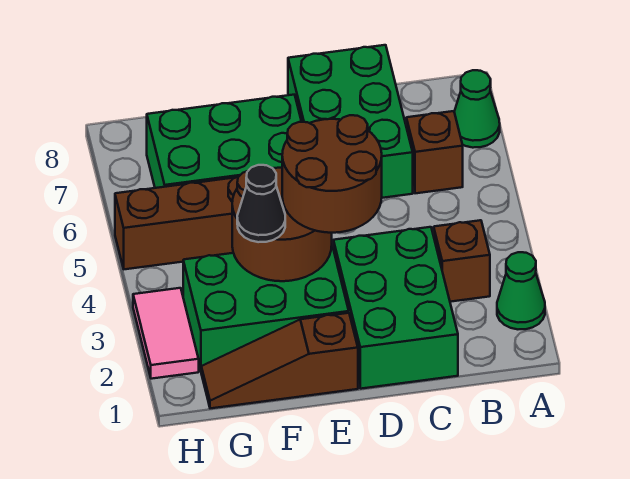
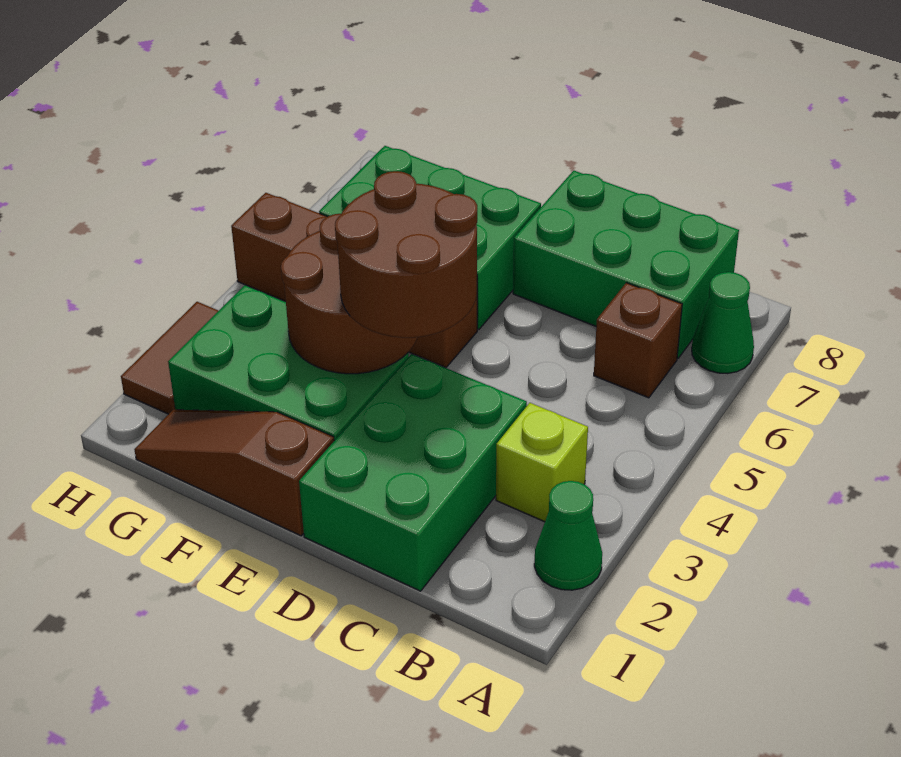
brown 1x1 brick [434,220,490,302] -> lime 1x1 brick [496,403,588,522]
green 2x3 brick [288,45,413,198] -> green 2x3 brick turned to [513,171,739,358]
black 1x1 cone [237,165,285,242] -> none
pink 1x2 tile [133,288,199,379] -> brown 1x2 tile [121,302,218,414]

